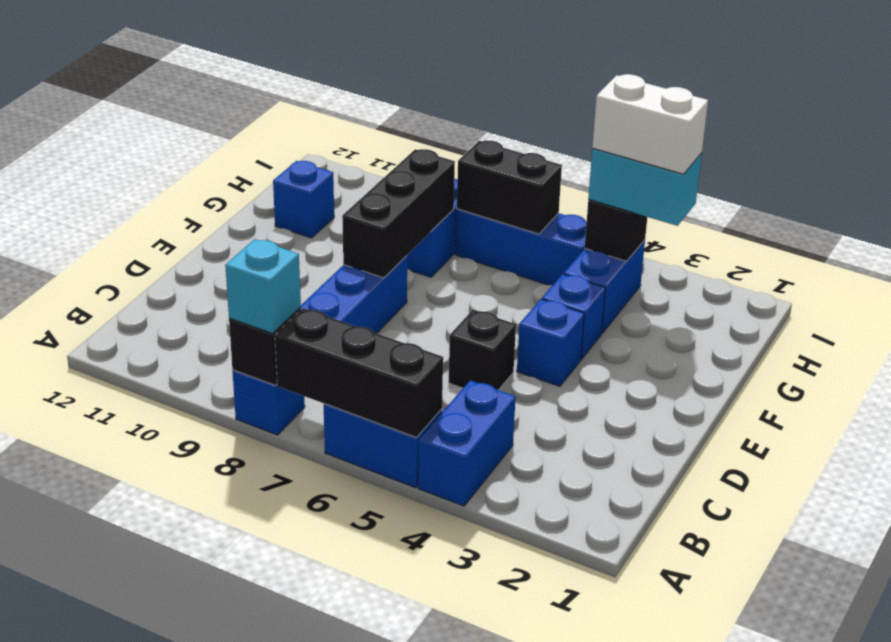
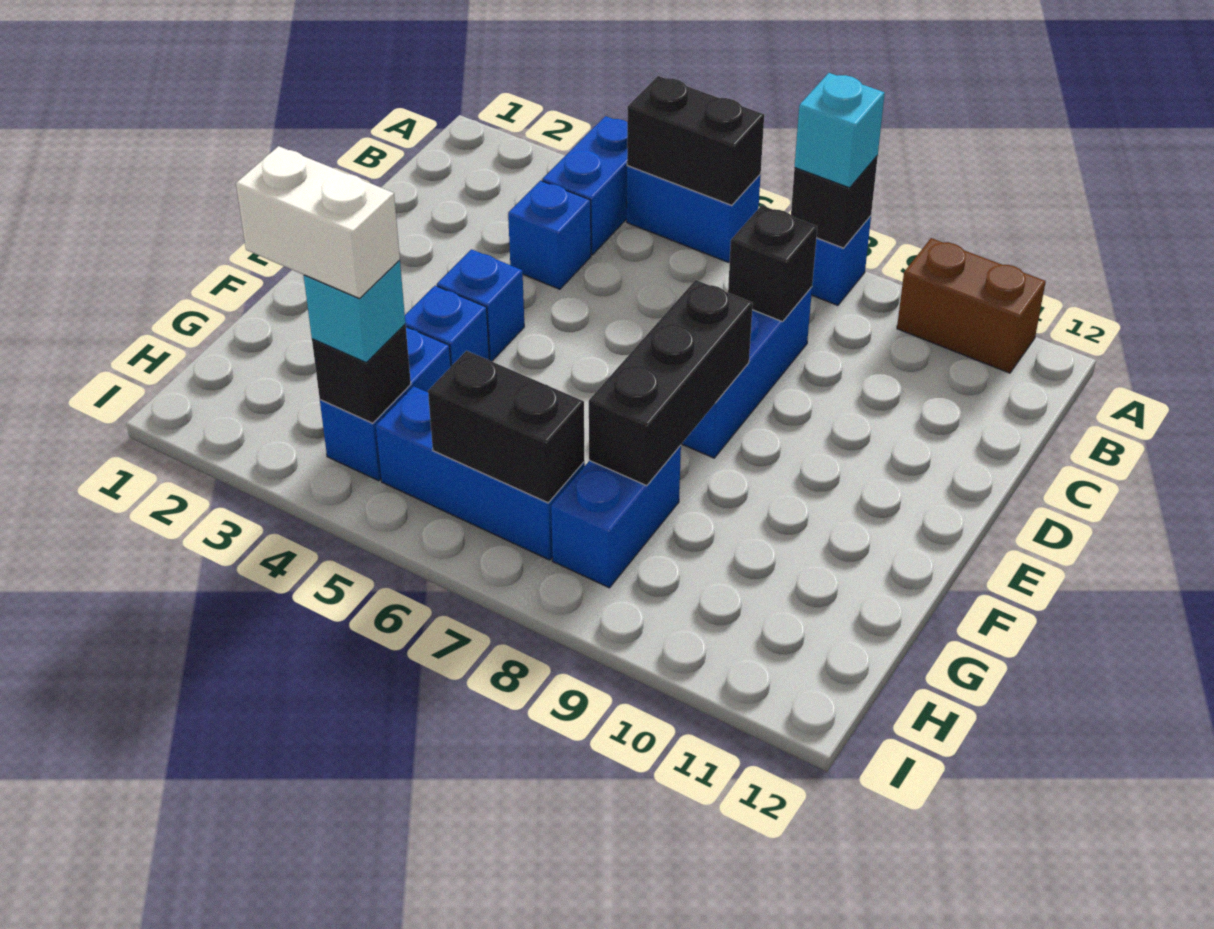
black 1x3 brick [275,308,443,437] -> black 1x2 brick [627,76,764,205]
none -> brown 1x2 brick [897,238,1046,373]
black 1x1 brick [449,310,516,390] -> black 1x1 brick moved to [728,205,817,322]
blue 1x1 brick [273,161,334,238] -> blue 1x1 brick moved to [508,181,591,289]
cyan 1x2 brick [588,149,702,226] -> cyan 1x1 brick [304,260,406,362]

